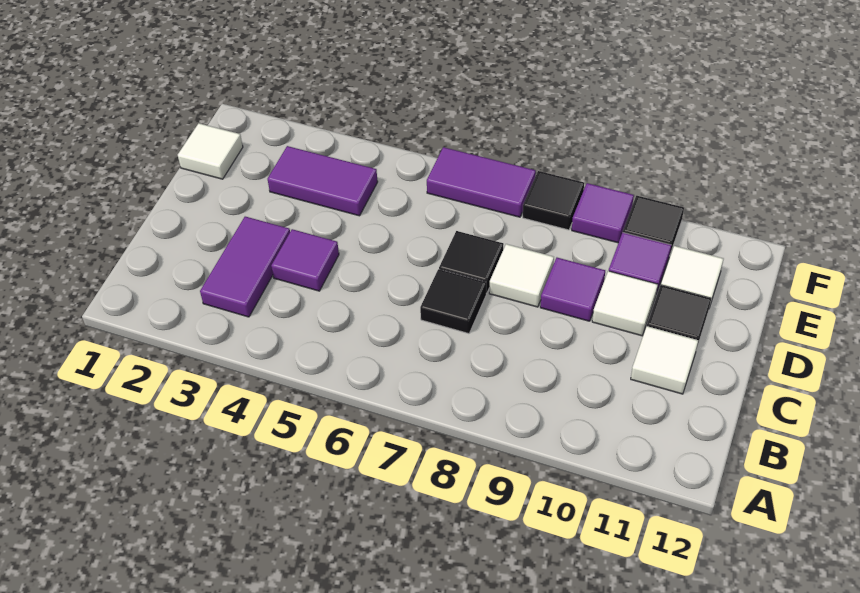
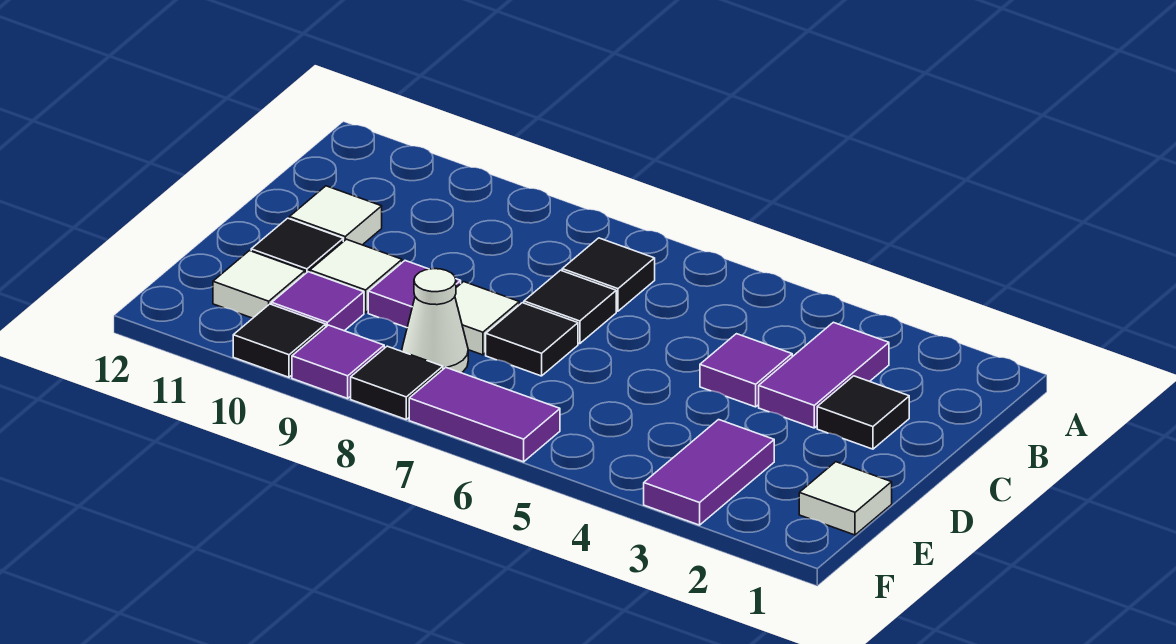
none -> black 1x1 tile [562,238,655,311]
none -> black 1x1 tile [817,376,909,449]
purple 1x2 tile [268,146,378,216] -> purple 1x2 tile turned to [644,420,774,525]
none -> white 1x1 cone [402,269,468,373]

